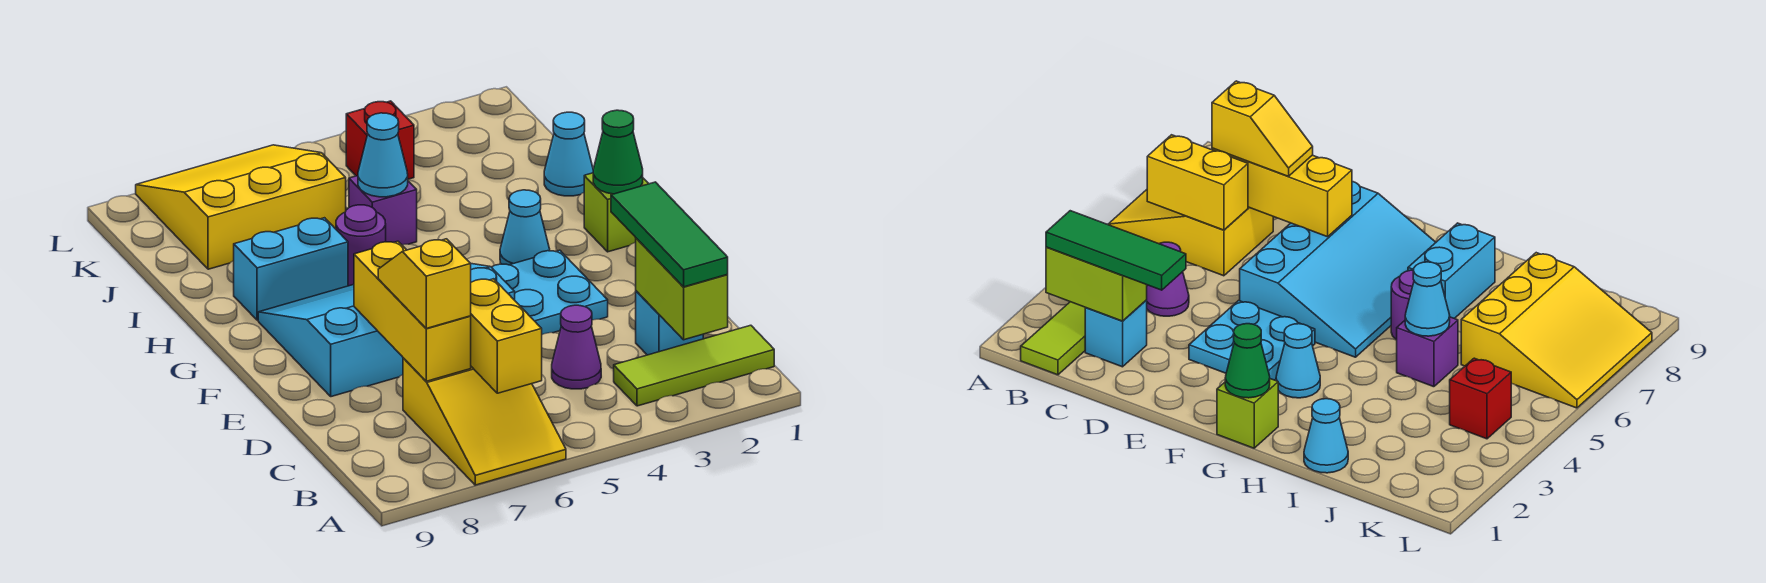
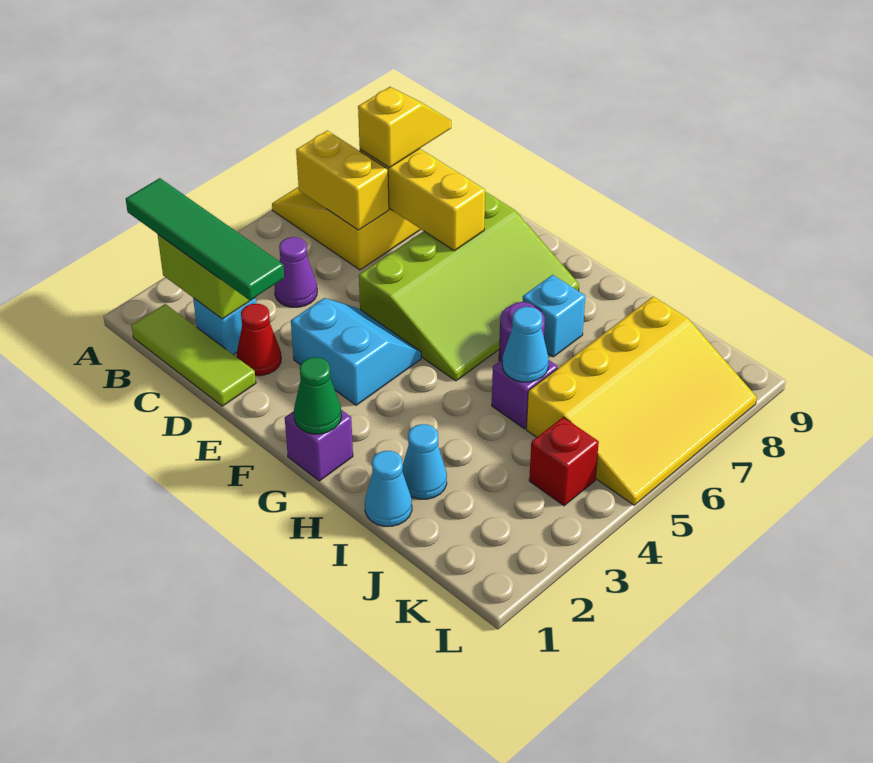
lime 1x3 tile [614,325,774,406] -> lime 1x3 tile turned to [132,304,256,406]
green 1x3 tile [611,182,728,287] -> green 1x4 tile [126,178,284,300]
yellow 1x2 slope [378,239,471,328] -> yellow 1x2 slope turned to [358,87,451,168]
none -> red 1x1 cone [237,304,281,376]
cyan 2x2 plate [492,250,608,335] -> cyan 2x2 slope [291,298,421,405]
cyan 3x4 slope [258,263,515,397] -> lime 3x4 slope [359,192,579,381]
lime 1x1 brick [584,173,649,252] -> purple 1x1 brick [285,410,353,481]
cyan 1x1 cone [500,190,550,265] -> cyan 1x1 cone moved to [402,424,447,499]
cyan 1x2 brick [234,218,348,320] -> cyan 1x1 brick [523,275,585,357]
yellow 3x3 slope [136,145,346,269] -> yellow 3x4 slope [526,297,757,505]

